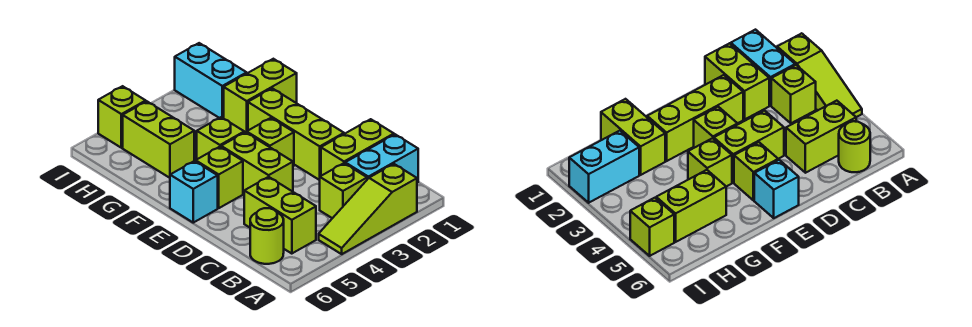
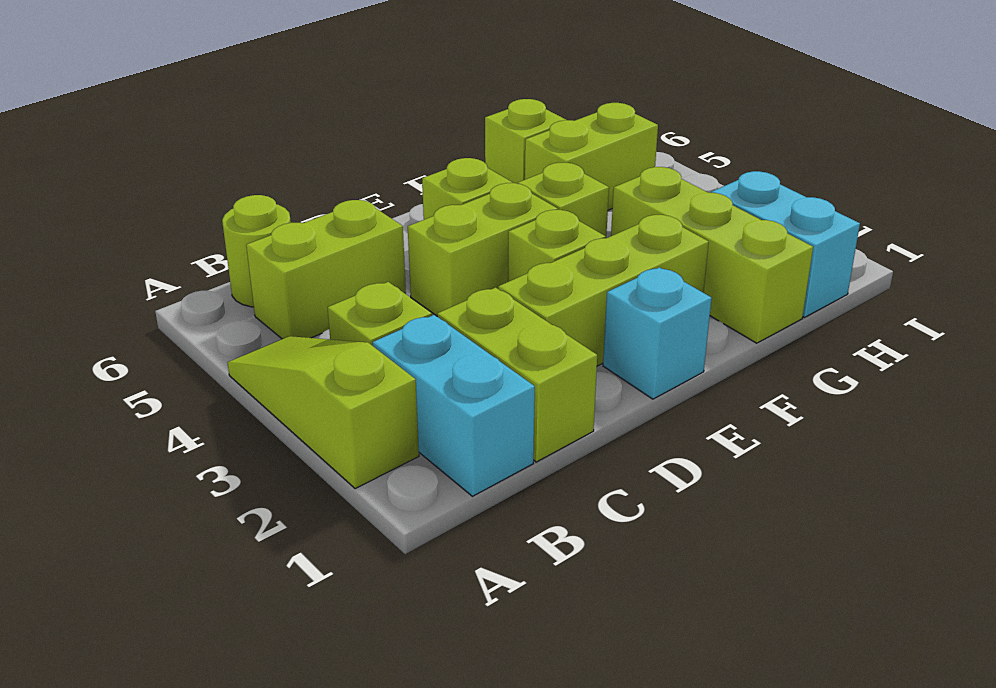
cyan 1x1 brick [170,161,218,223] -> cyan 1x1 brick moved to [603,267,712,399]
lime 1x2 brick [224,59,297,133] -> lime 1x3 brick [611,167,813,343]
cyan 1x2 brick [175,43,247,118] -> cyan 1x2 brick turned to [711,171,860,317]
lime 1x1 brick [98,86,146,148] -> lime 1x1 brick moved to [485,99,566,184]

